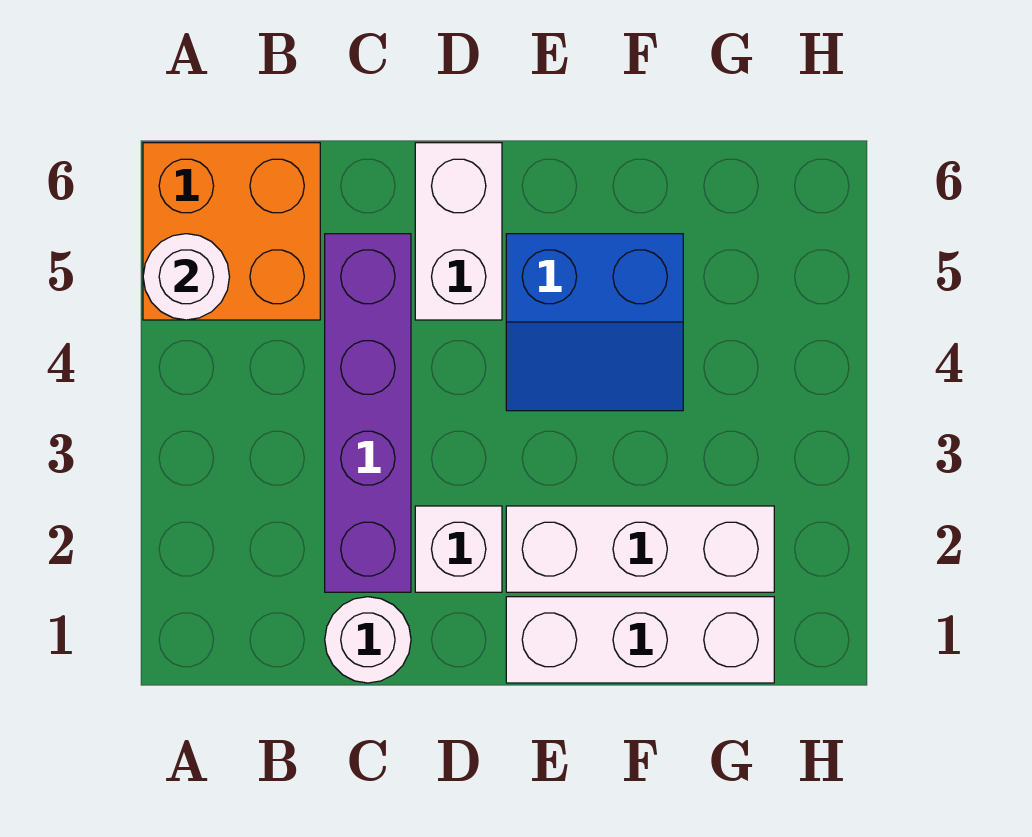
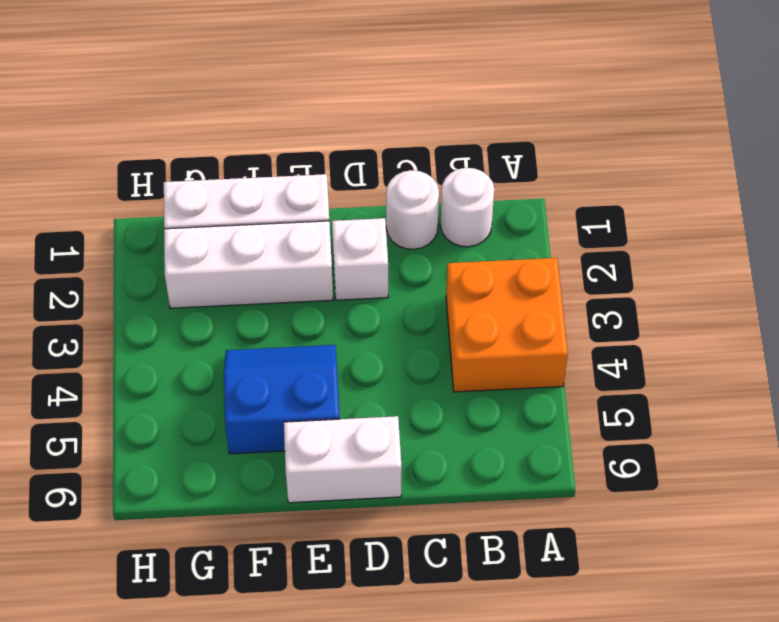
orange 2x2 brick [143,143,320,320] -> orange 2x2 brick moved to [446,258,568,392]
white 1x1 round brick [143,234,230,320] -> white 1x1 round brick moved to [440,168,494,247]
purple 1x4 brick [325,234,411,592] -> none
white 1x2 brick [415,143,502,320] -> white 1x2 brick turned to [284,416,402,503]

